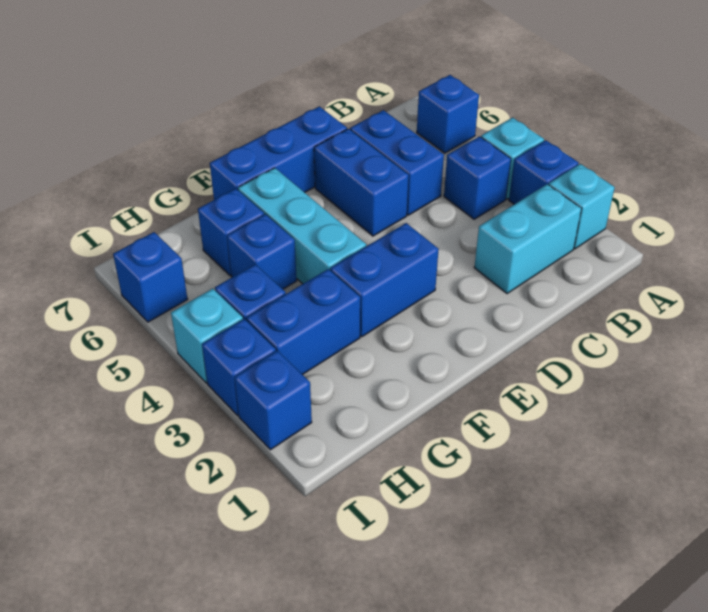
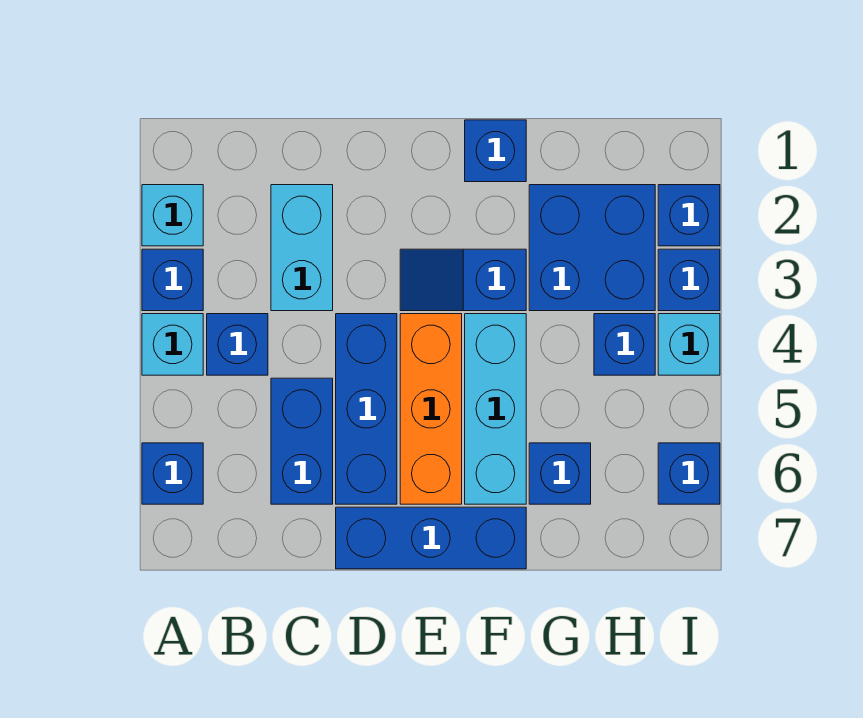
cyan 1x2 brick [474,184,581,294] -> cyan 1x2 brick turned to [271,185,333,311]
blue 1x2 brick [314,129,409,236] -> blue 1x3 brick [336,314,397,504]
blue 1x2 brick [330,223,439,337] -> blue 1x2 slope [400,249,526,311]
none -> orange 1x3 brick [400,314,462,504]
blue 1x2 brick [246,269,360,375] -> blue 2x2 brick [529,185,655,311]
blue 1x1 brick [227,214,297,289] -> blue 1x1 brick moved to [465,120,526,182]

